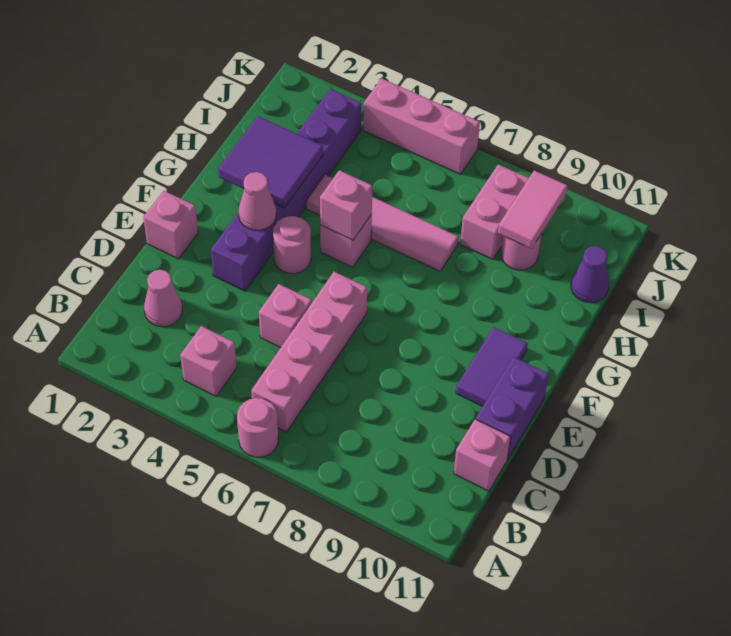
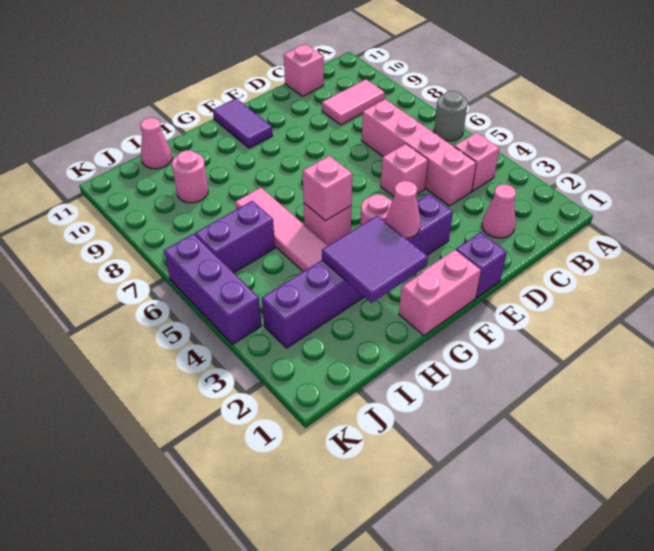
pink 1x1 round brick [237,398,278,457] -> grey 1x1 round brick [434,91,468,141]
pink 1x4 brick [251,272,367,432] -> pink 1x4 brick turned to [362,99,476,206]
purple 1x2 brick [476,357,549,459] -> purple 1x2 brick moved to [195,201,275,273]
pink 1x1 brick [143,191,198,259] -> purple 1x1 brick [456,232,507,298]
purple 1x2 tile [456,327,528,406] -> purple 1x2 tile turned to [213,98,273,148]
pink 1x2 brick [460,164,529,259] -> pink 1x2 brick moved to [399,250,481,336]
pink 1x2 tile [498,170,567,249] -> pink 1x2 tile moved to [322,79,385,125]
purple 1x1 cone [571,246,609,303] -> pink 1x1 cone [140,118,172,169]
pink 1x3 brick [363,78,480,174] -> purple 1x3 brick [164,234,262,345]

